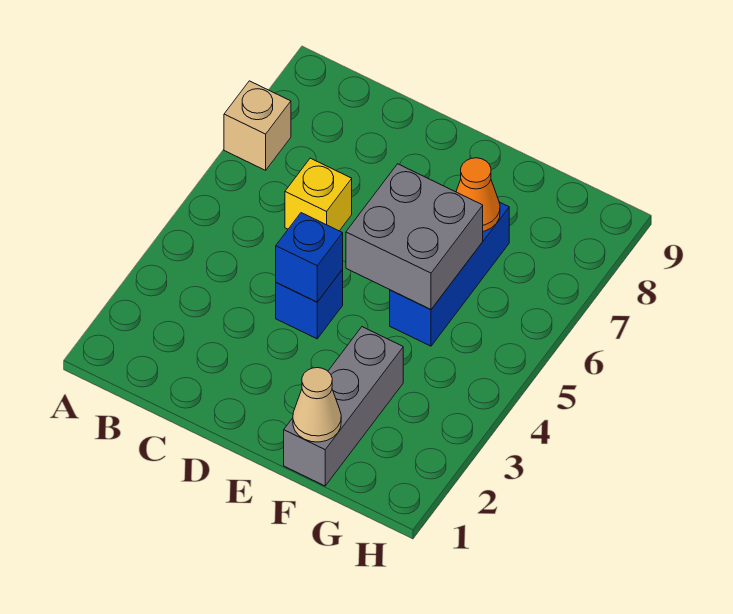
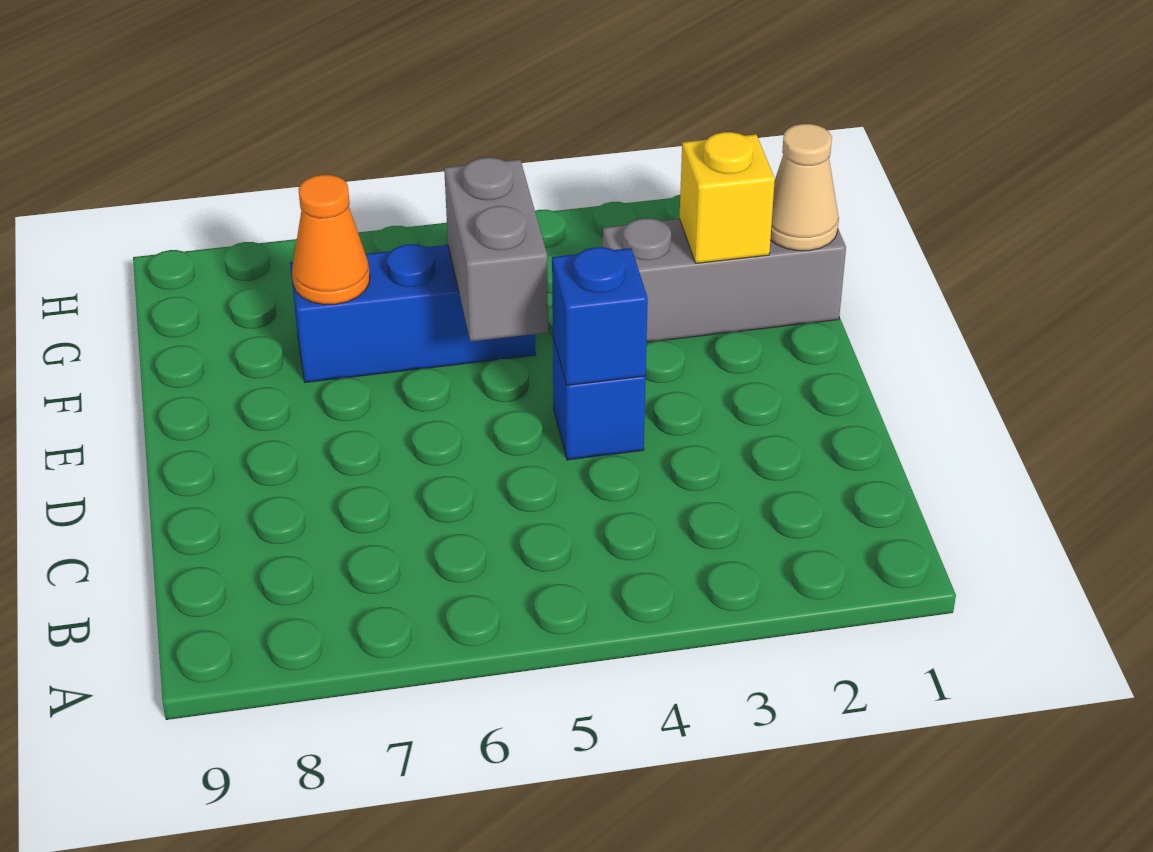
tan 1x1 brick [224,81,291,170] -> none
yellow 1x1 brick [285,158,352,231] -> yellow 1x1 brick moved to [679,132,775,263]
grey 2x2 brick [346,164,483,310] -> grey 1x2 brick [444,157,548,341]

